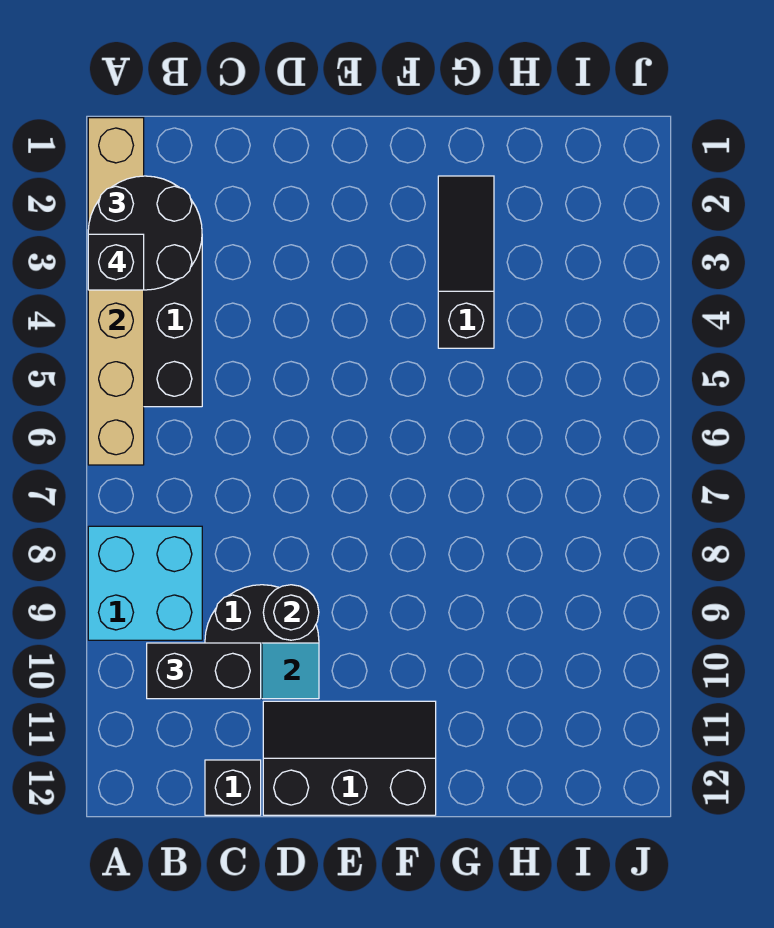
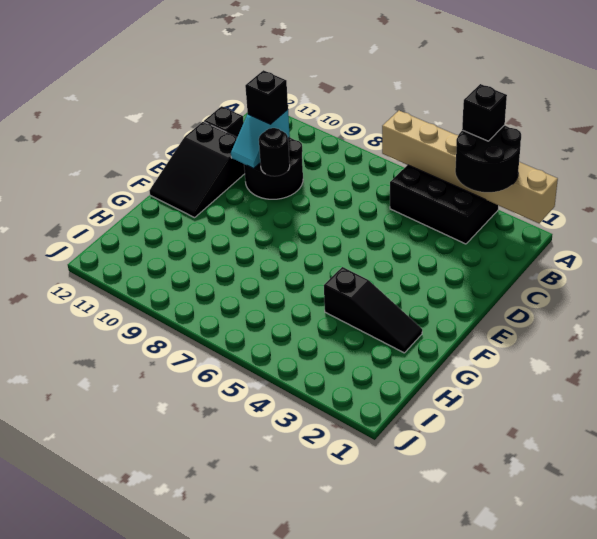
cyan 2x2 brick [88,526,202,640] -> none
black 1x2 brick [147,643,261,699] -> black 1x1 brick [245,70,288,124]
black 2x3 slope [263,701,436,815] -> black 2x3 slope turned to [150,122,245,218]

